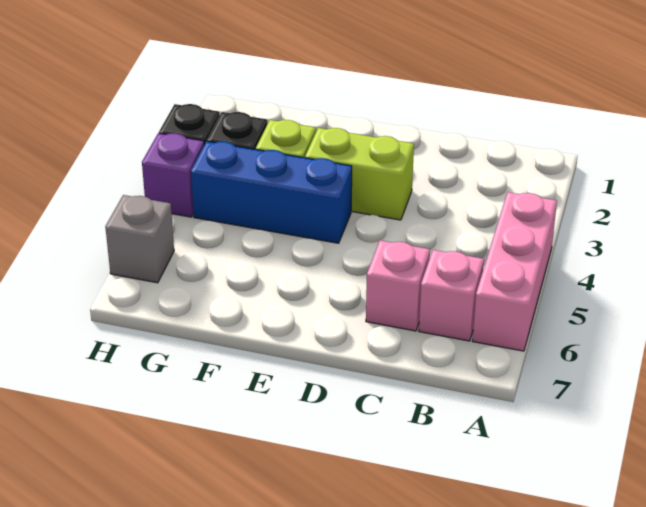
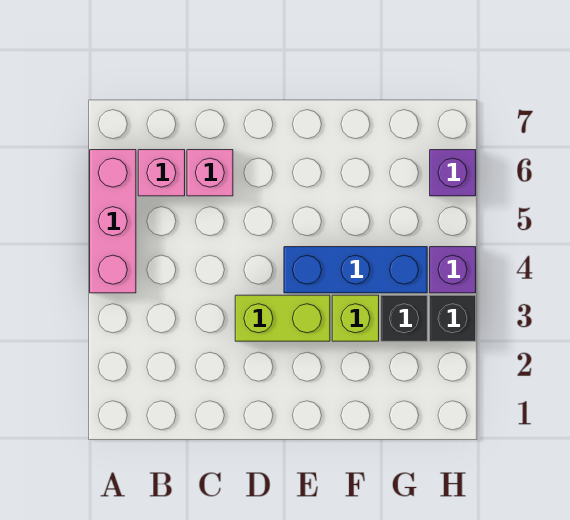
grey 1x1 brick [105,195,174,283] -> purple 1x1 brick [430,150,476,196]

